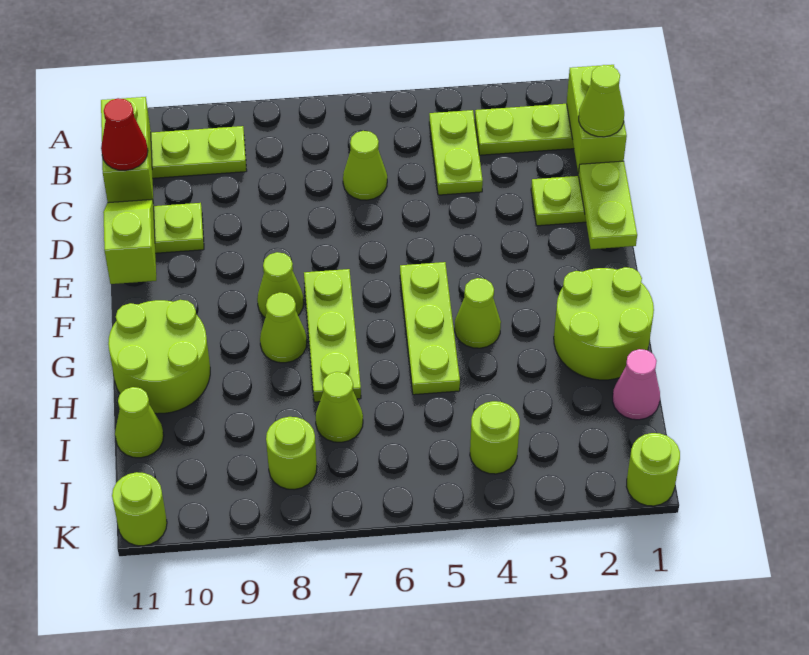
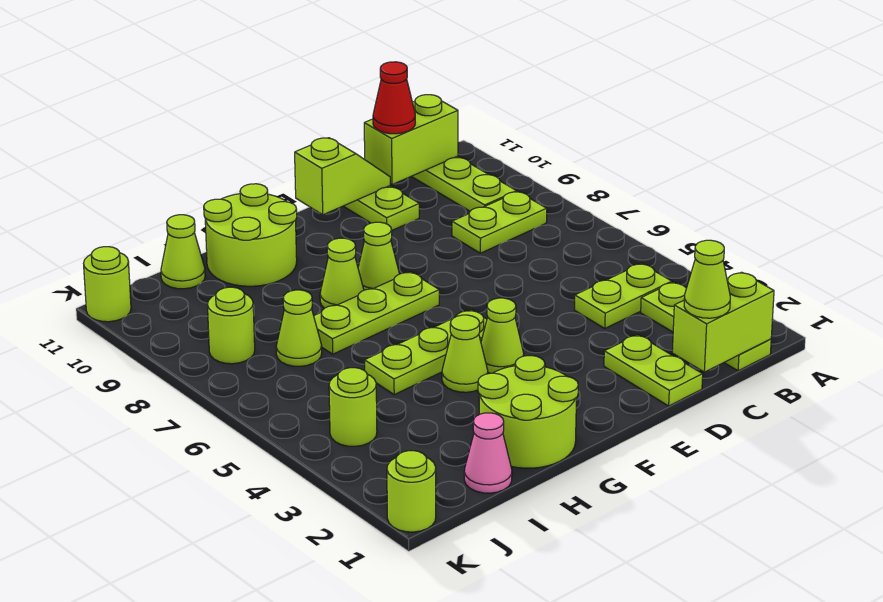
lime 1x1 cone [343,131,387,200] -> lime 1x1 cone moved to [481,298,524,373]
lime 1x2 plate [578,161,637,249] -> lime 1x2 plate moved to [452,192,547,253]

